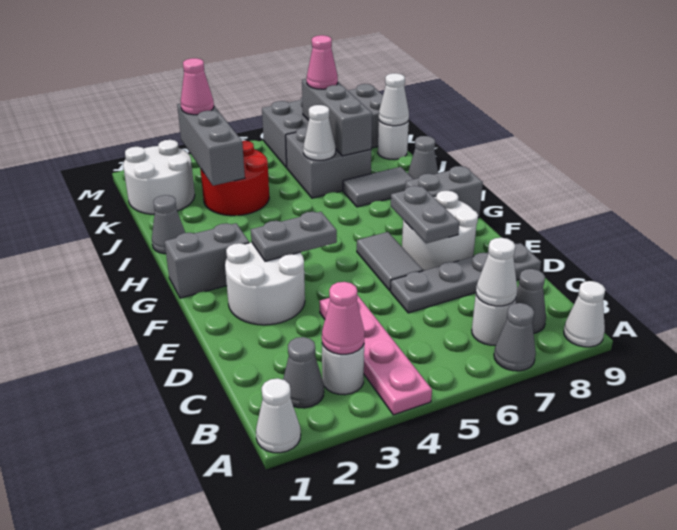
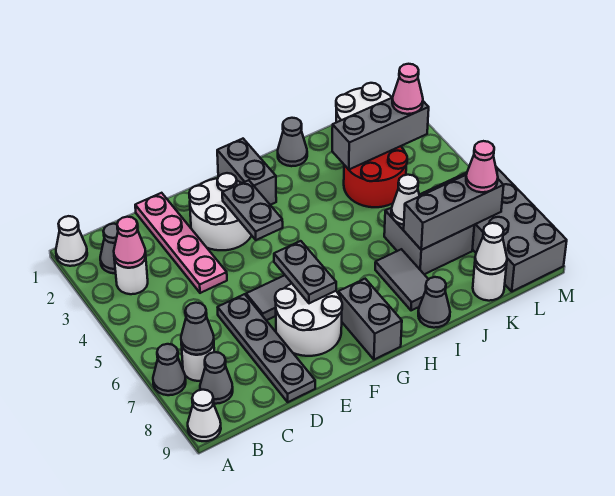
pink 1x4 plate [320,295,432,415] -> pink 1x4 plate turned to [135,193,227,293]
white 1x1 cone [476,238,517,306] -> grey 1x1 cone [181,303,214,355]
grey 1x2 plate [391,186,459,243] -> grey 1x2 plate turned to [274,241,336,303]

